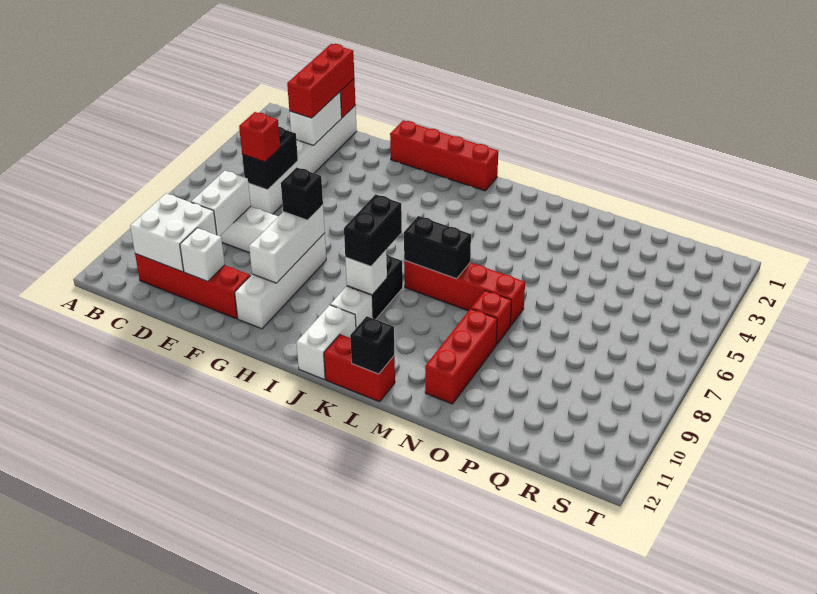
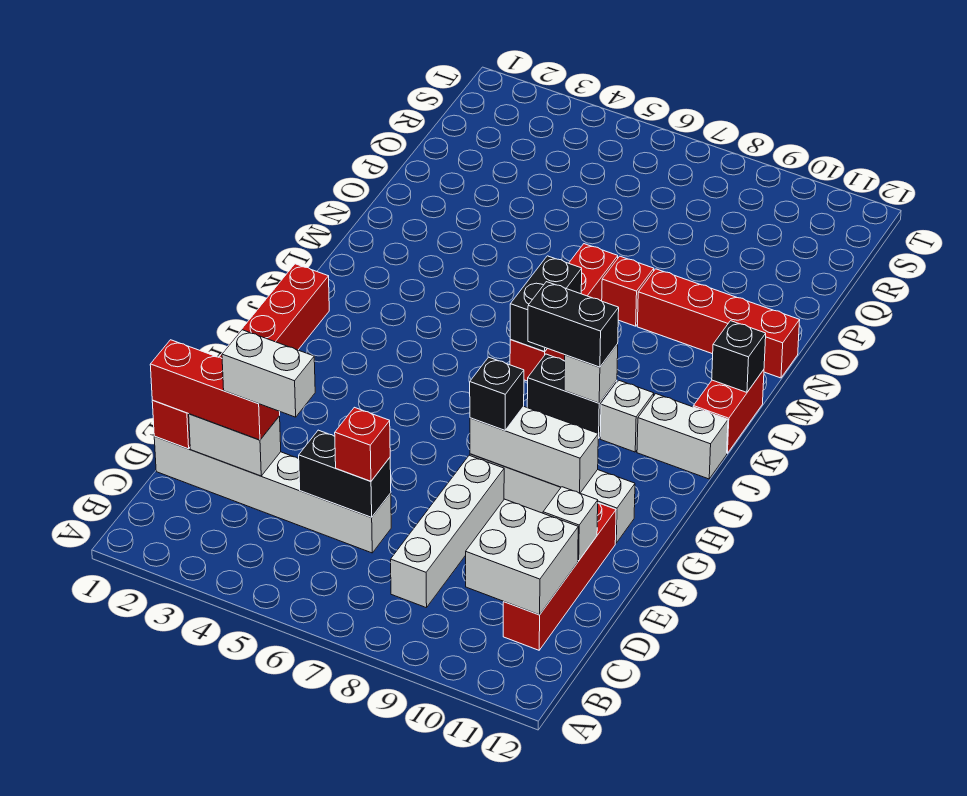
white 1x2 brick [191,171,251,236] -> white 1x2 brick moved to [222,330,315,417]
red 1x3 brick [425,309,497,404] -> red 1x4 brick [637,269,800,378]

